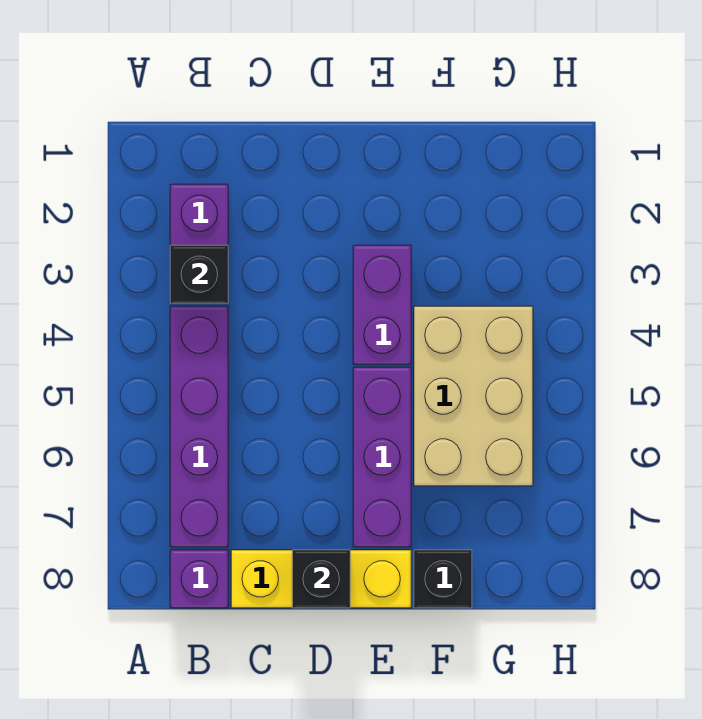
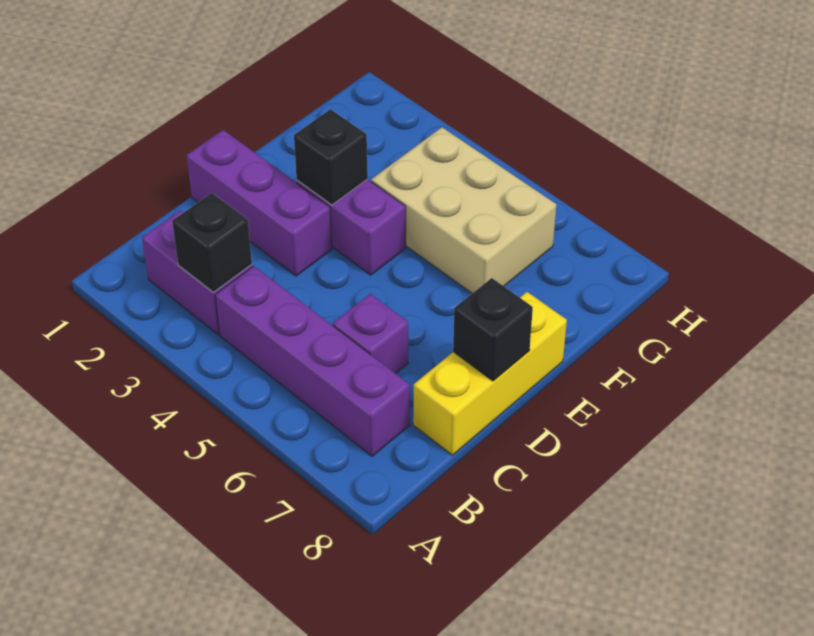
purple 1x1 brick [170,550,228,608] -> purple 1x1 brick moved to [333,294,408,374]
purple 1x3 brick [353,367,411,547] -> purple 1x3 brick moved to [187,130,332,276]
black 1x1 brick [414,550,472,608] -> black 1x1 brick moved to [294,109,368,205]

